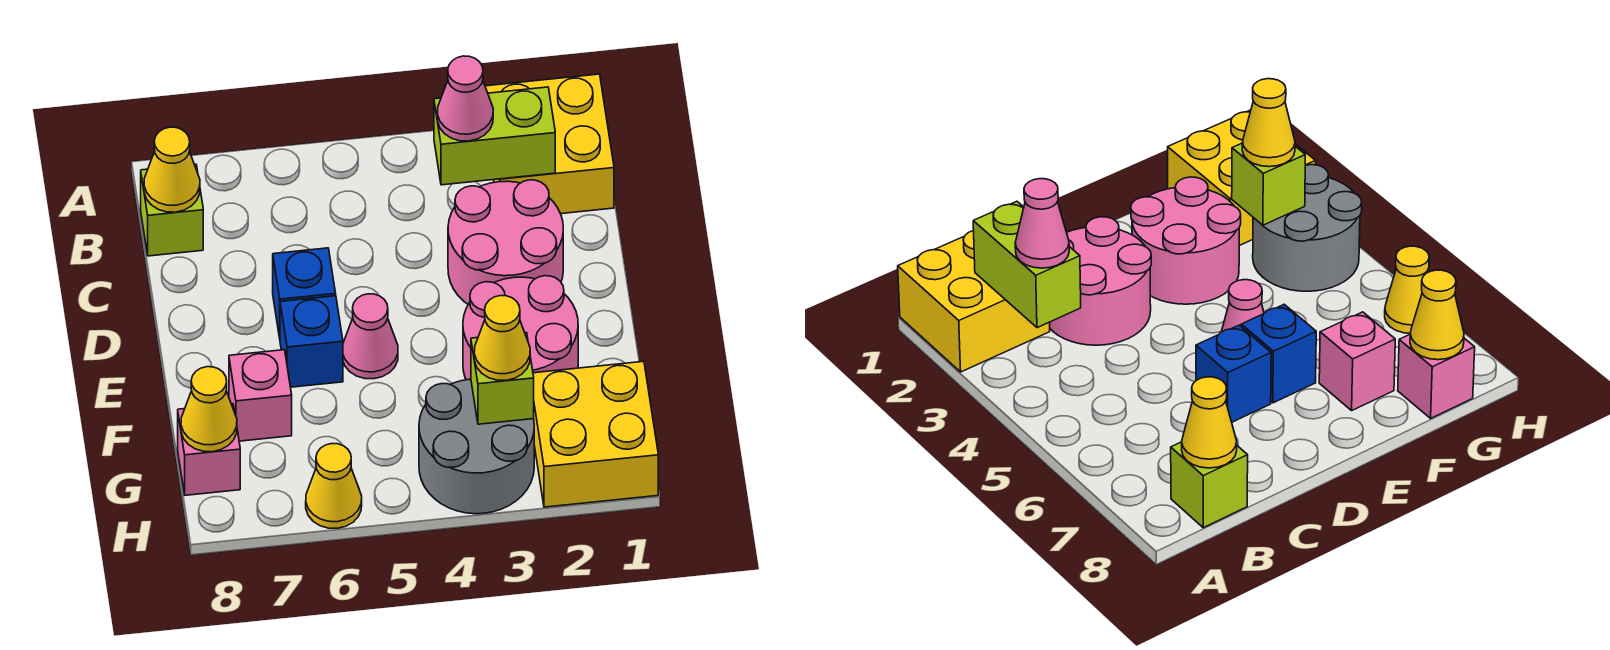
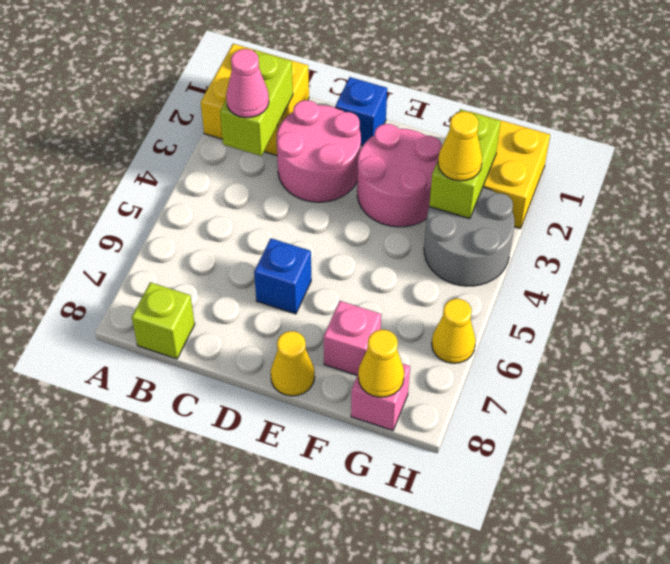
yellow 1x1 cone [144,127,200,212] -> yellow 1x1 cone moved to [271,331,315,396]
pink 1x1 cone [343,294,398,379] -> none
blue 1x1 brick [280,296,343,387] -> blue 1x1 brick moved to [335,77,387,146]
lime 1x1 brick [471,333,534,424] -> lime 1x2 brick [429,109,501,219]

